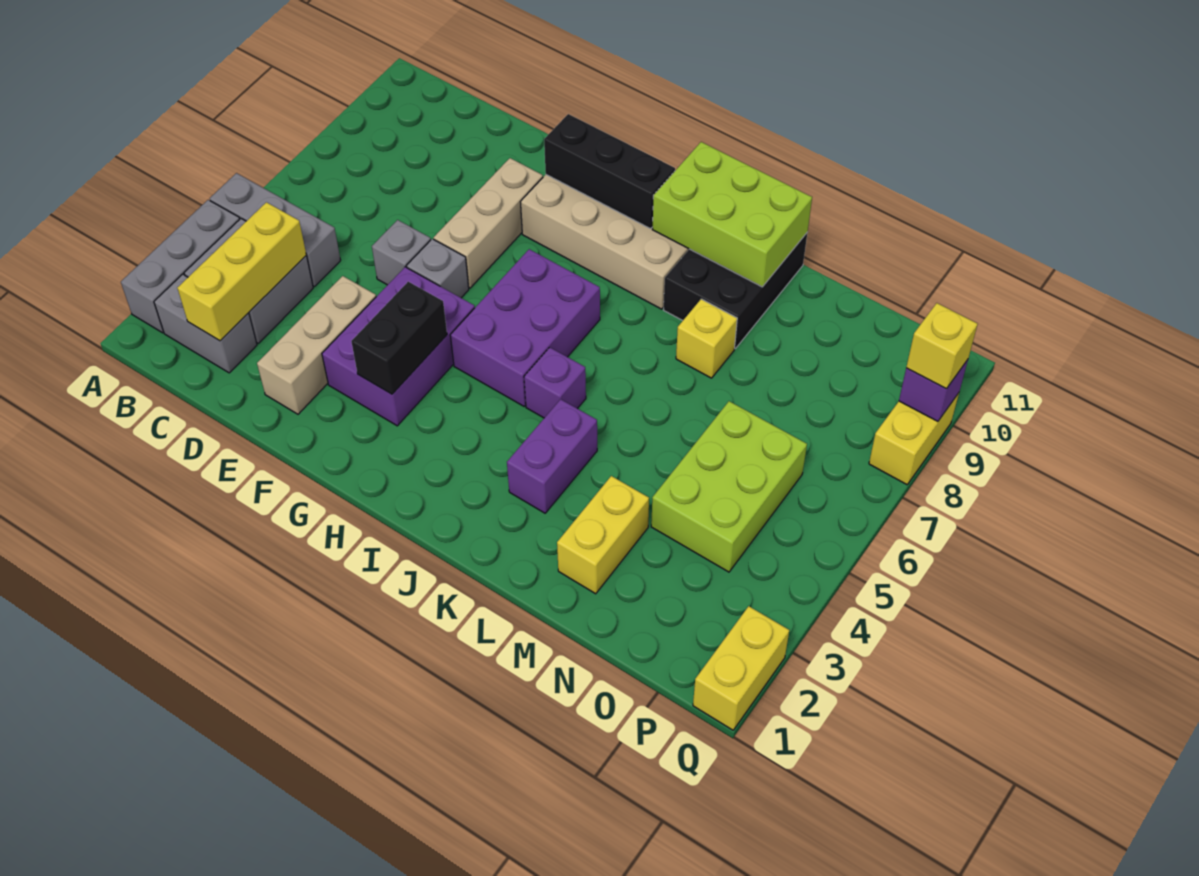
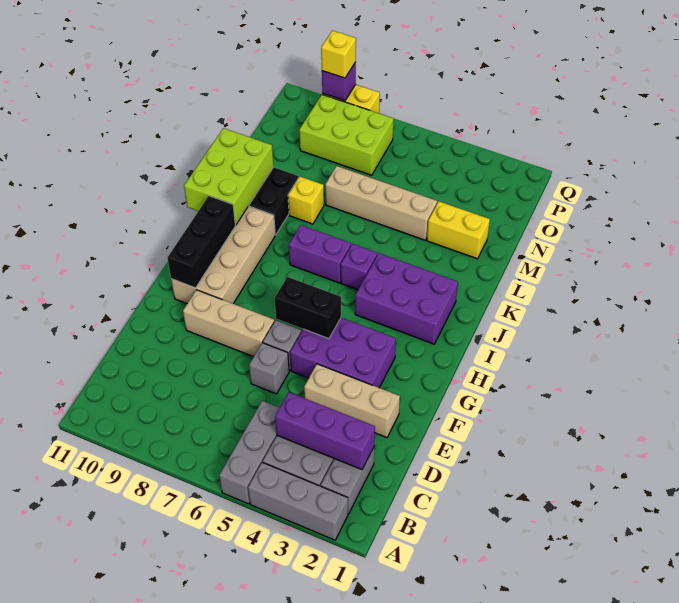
yellow 1x3 brick [177,202,306,341] -> purple 1x3 brick [275,392,375,470]
black 1x2 brick [351,282,447,394] -> black 1x2 brick moved to [274,277,341,339]
purple 2x3 brick [450,249,600,406] -> purple 2x3 brick moved to [355,253,458,344]
purple 1x2 brick [507,399,597,513] -> purple 1x2 brick moved to [289,225,351,283]
none -> tan 1x4 brick [325,166,437,240]
lime 2x3 brick [651,401,807,572] -> lime 2x3 brick moved to [299,95,394,175]
yellow 1x2 brick [693,606,789,730] -> none

